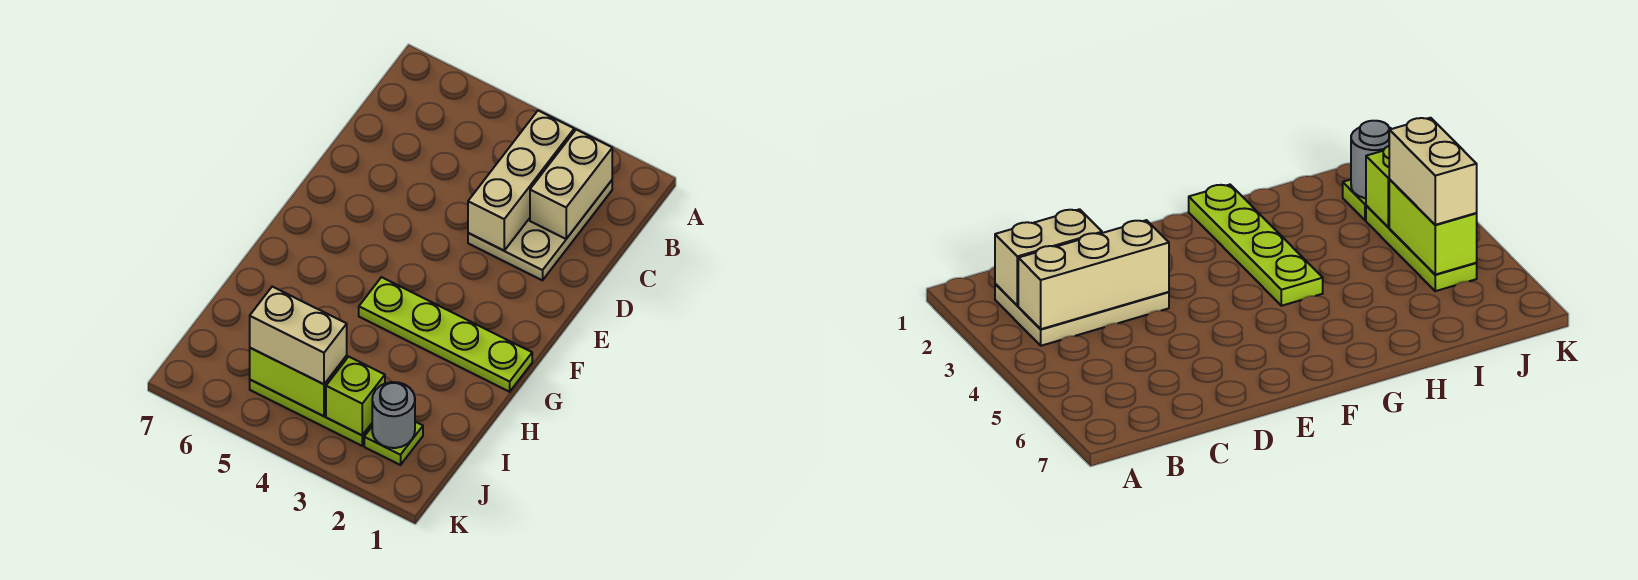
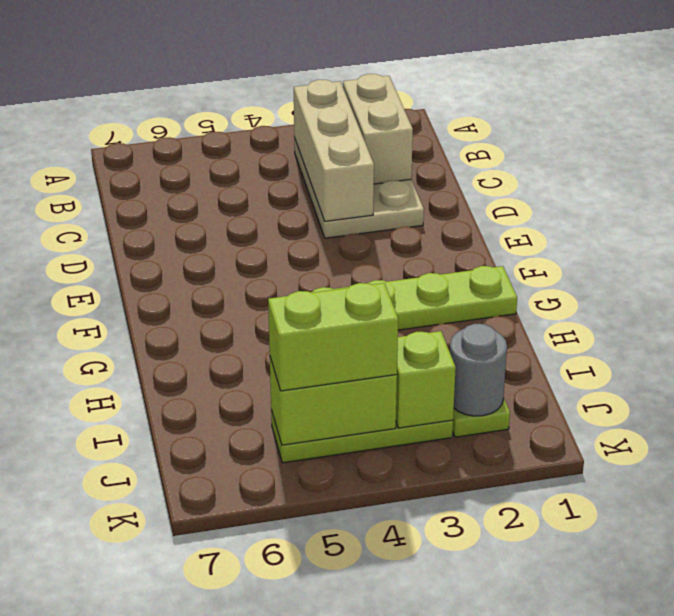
tan 1x2 brick [250,287,347,384] -> lime 1x2 brick [268,283,398,391]

